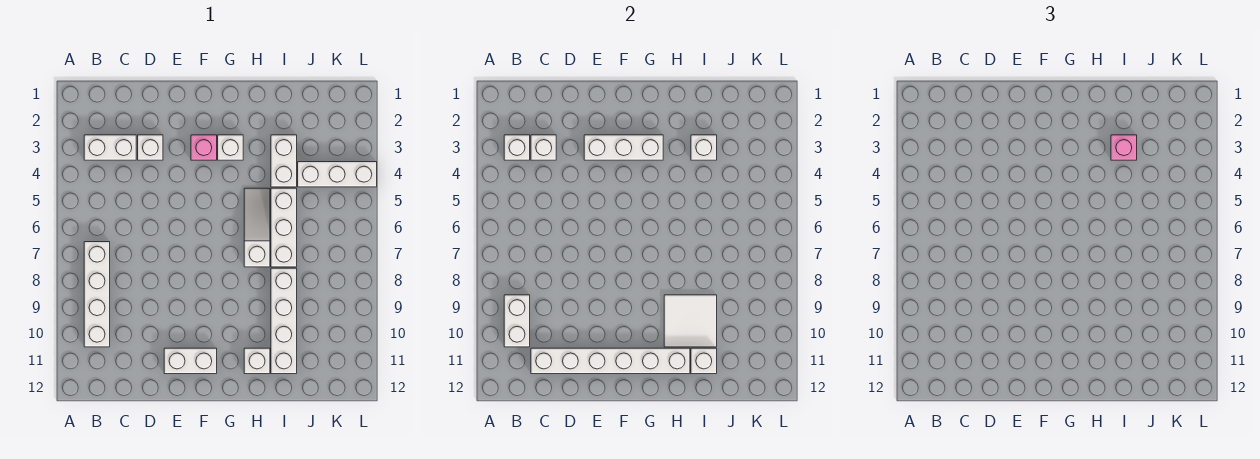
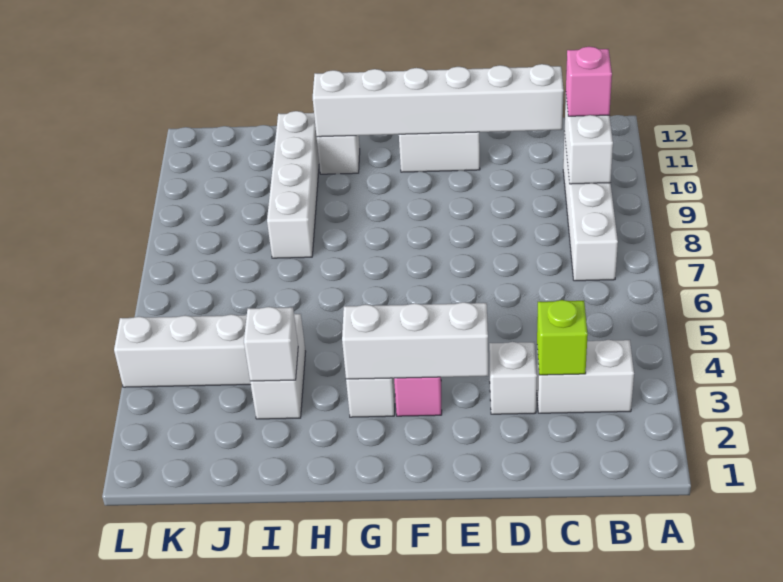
white 1x1 brick [504,135,530,160] -> none
white 1x1 brick [531,135,556,160] -> lime 1x1 brick [537,300,588,375]
white 1x3 slope [244,188,270,267] -> none
white 2x2 tile [664,295,717,347] -> none
pink 1x1 brick [1111,135,1137,160] -> pink 1x1 brick moved to [566,47,612,116]
white 1x3 brick [271,188,297,267] -> none
white 1x1 brick [691,348,717,374] -> none

